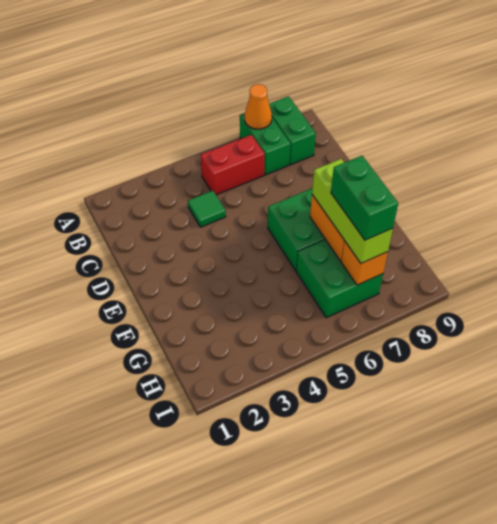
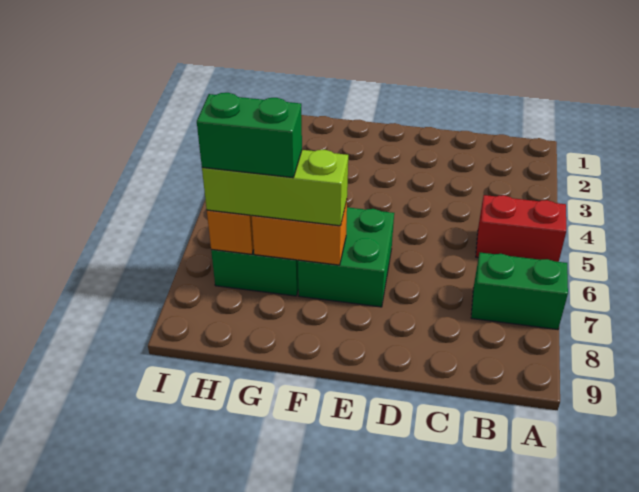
orange 1x1 cone [245,84,272,129] -> none
green 1x2 brick [269,96,316,165] -> none
red 1x2 brick [201,135,265,195] -> red 1x2 brick turned to [476,195,566,262]
green 1x1 tile [188,191,226,227] -> none

